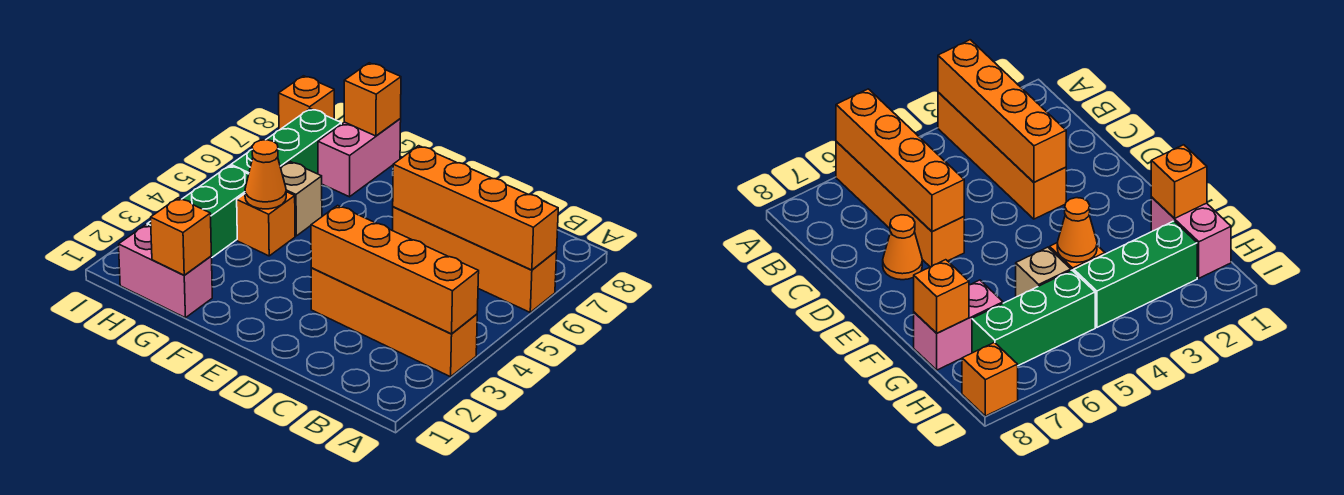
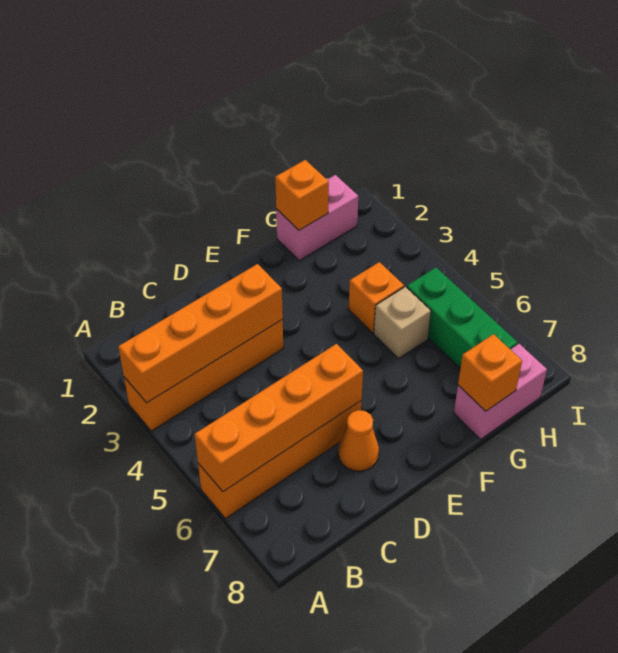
orange 1x1 cone [245,140,286,209] -> none
pink 1x2 brick [318,119,401,197] -> pink 1x2 brick turned to [454,344,547,439]
green 1x3 brick [147,165,249,257] -> none
orange 1x1 brick [279,76,334,130] -> none

